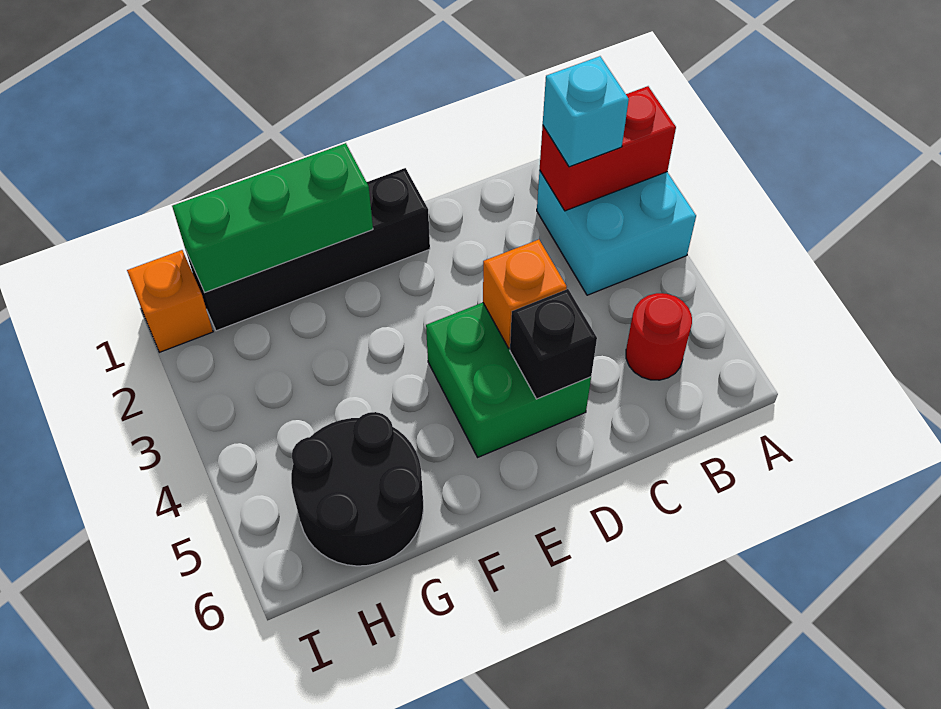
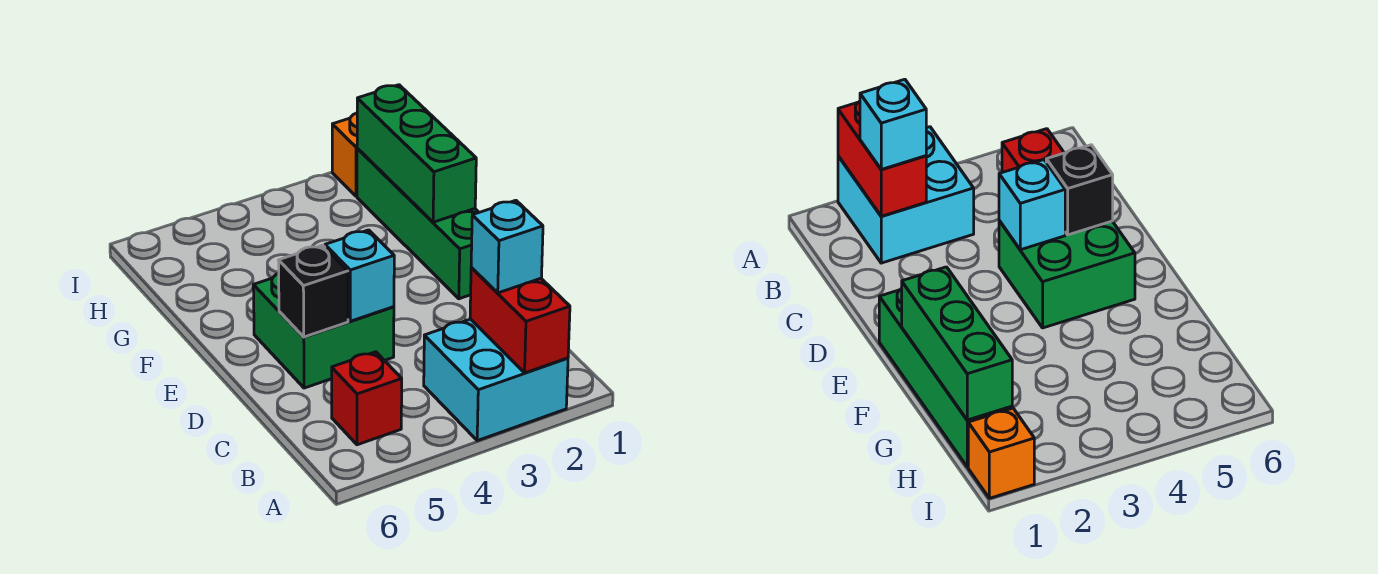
red 1x1 round brick [626,293,692,380] -> red 1x1 brick [332,352,402,445]
orange 1x1 brick [483,239,567,348] -> cyan 1x1 brick [325,230,394,321]
black 1x4 brick [186,168,430,331] -> green 1x4 brick [357,149,479,299]
black 2x2 round brick [291,412,423,566] -> none

